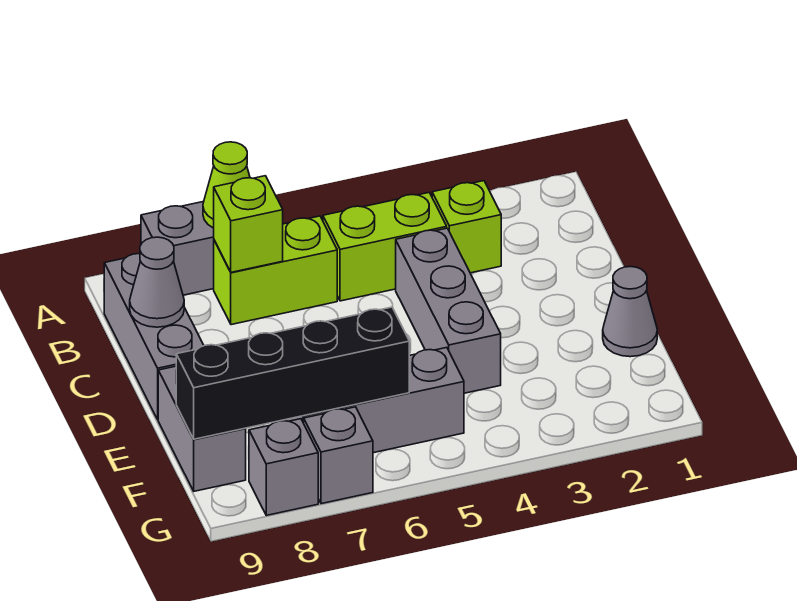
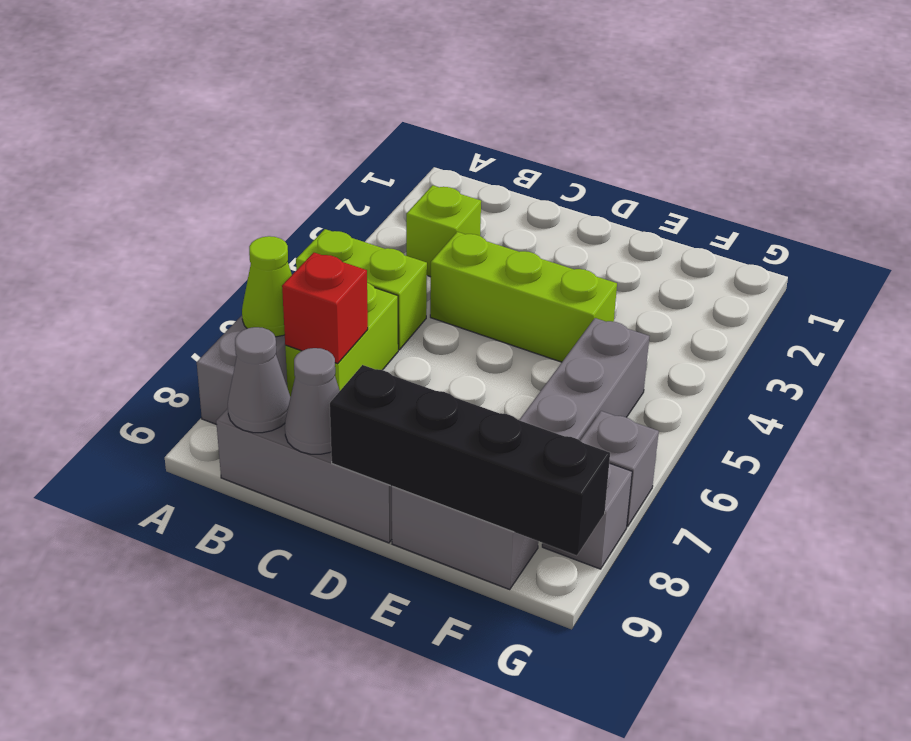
lime 1x2 brick [323,193,447,301] -> lime 1x2 brick turned to [296,229,427,350]
lime 1x1 brick [214,176,283,272] -> red 1x1 brick [282,253,368,364]
grey 1x3 brick [396,228,501,393] -> lime 1x3 brick [430,232,617,362]
grey 1x1 cone [603,267,657,357] -> grey 1x1 cone moved to [228,327,290,433]
black 1x4 brick [176,307,409,439] -> black 1x4 brick turned to [330,365,610,556]

